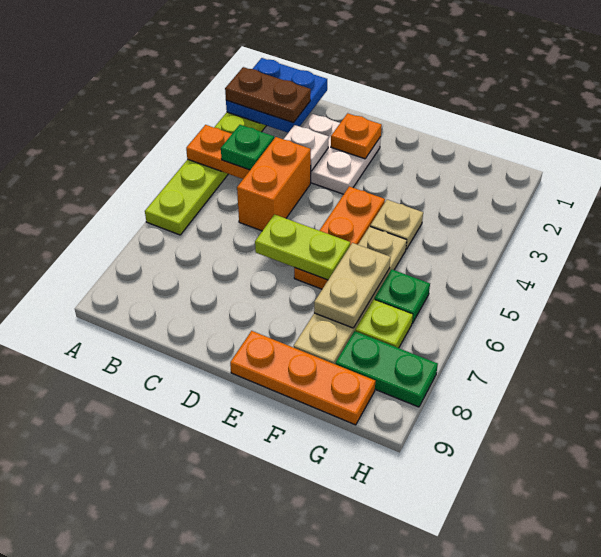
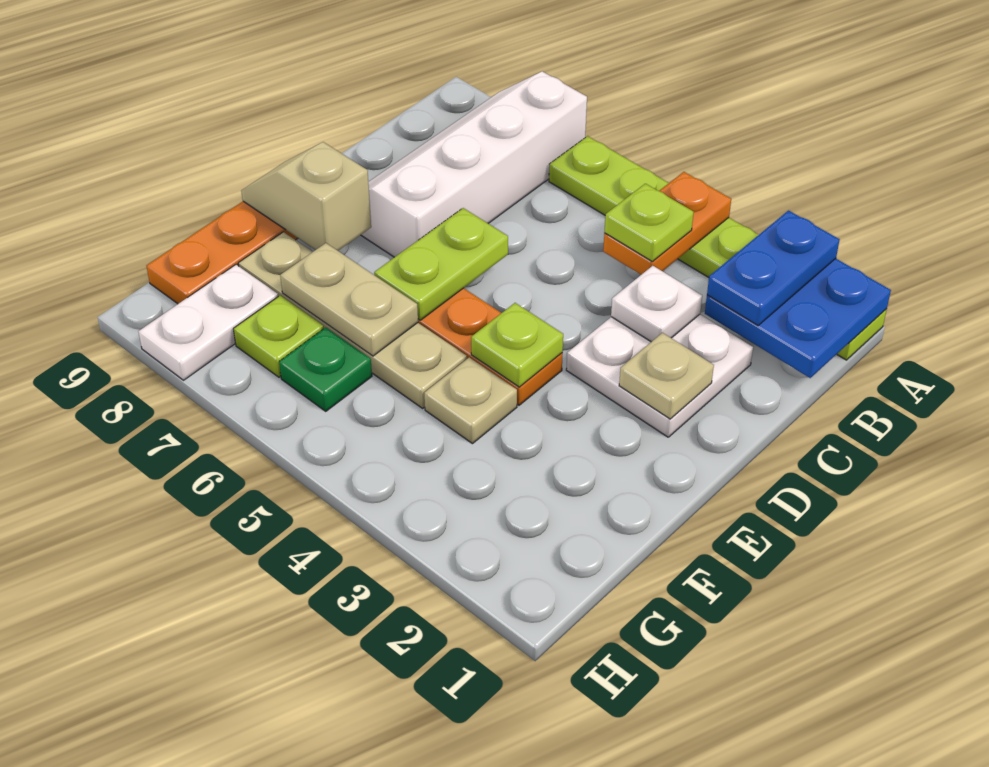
brown 1x2 plate [225,67,311,123] -> blue 1x2 plate [707,211,840,325]
none -> white 2x4 slope [361,71,587,257]
green 1x1 plate [221,125,274,170] -> lime 1x1 plate [604,184,694,261]
orange 1x2 brick [237,137,311,231] -> none
orange 1x1 plate [331,113,382,159] -> tan 1x1 plate [619,333,714,419]
none -> lime 1x1 plate [471,303,563,387]
none -> tan 1x2 slope [241,142,371,251]
green 1x2 plate [335,331,438,407] -> white 1x2 plate [138,265,278,380]

